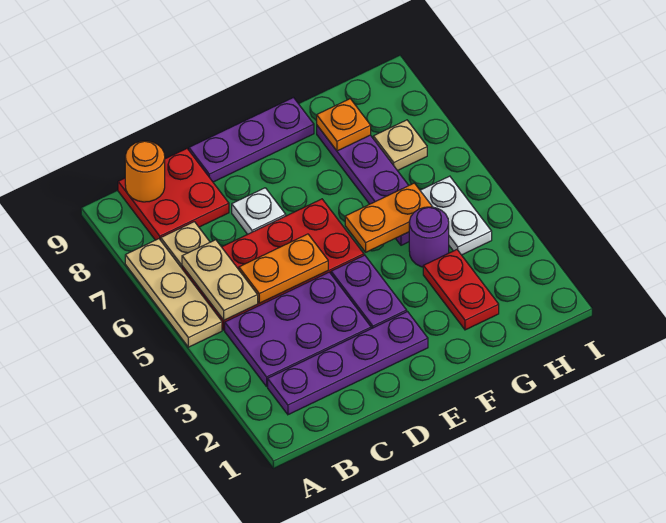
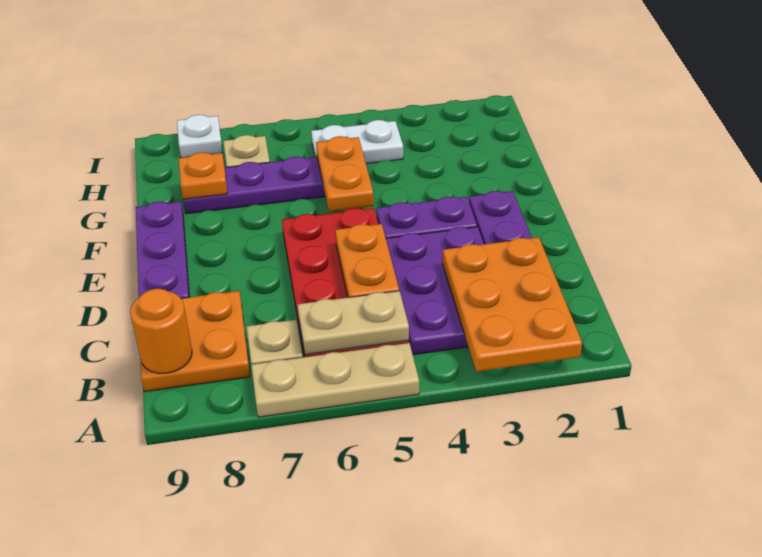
none -> orange 2x3 plate [443,237,582,372]
red 2x2 plate [118,149,229,240] -> orange 2x2 plate [141,291,250,391]
white 1x1 plate [232,188,286,234] -> white 1x1 plate moved to [177,115,223,158]
red 1x2 plate [423,250,499,330] -> none
purple 1x1 round brick [409,207,449,267] -> none

